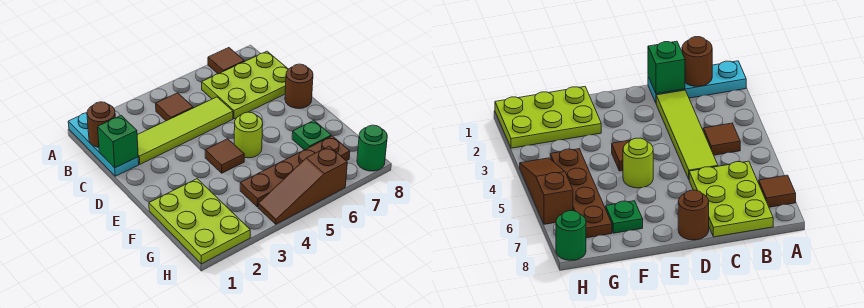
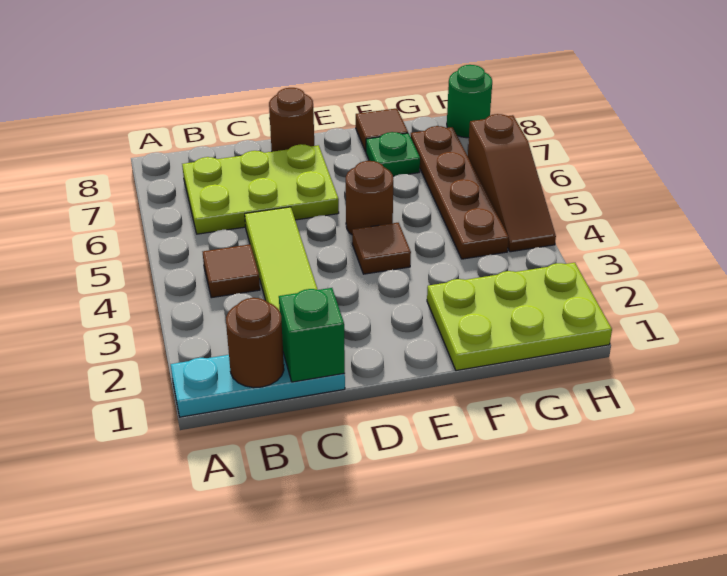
brown 1x1 tile [208,48,244,74] -> brown 1x1 tile moved to [356,108,408,152]
lime 2x3 plate [202,51,288,119] -> lime 2x3 plate turned to [182,144,339,234]
lime 1x1 round brick [234,112,263,158] -> brown 1x1 round brick [346,161,393,234]

